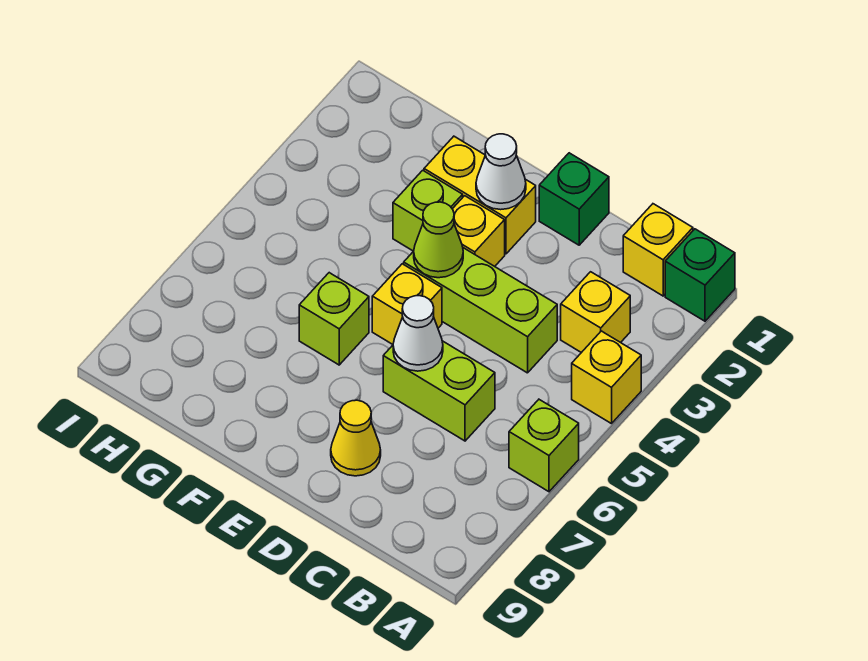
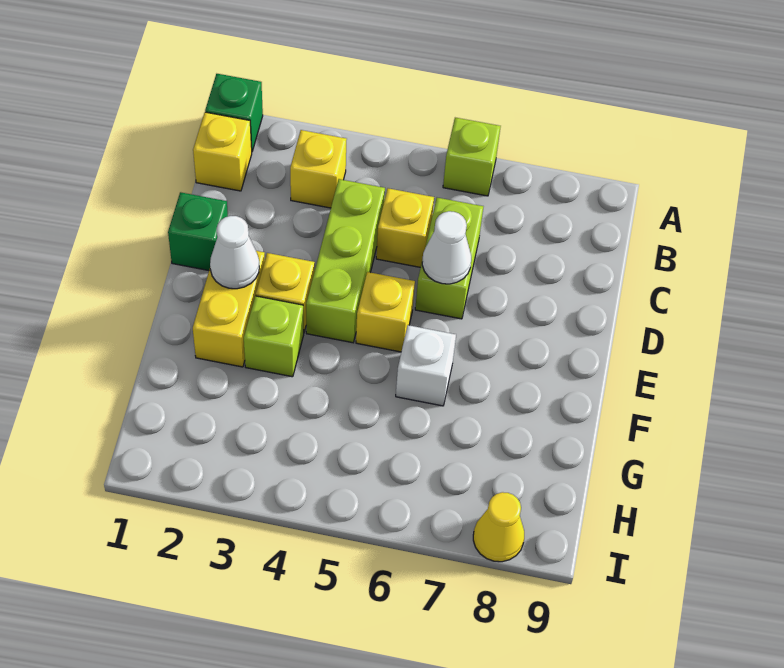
yellow 1x1 brick [572,331,641,424] -> yellow 1x1 brick moved to [376,188,434,267]
yellow 1x1 cone [331,400,381,476] -> yellow 1x1 cone moved to [473,492,524,562]
lime 1x1 cone [414,202,463,278] -> none
lime 1x1 brick [299,273,369,365] -> white 1x1 brick [396,325,456,406]

